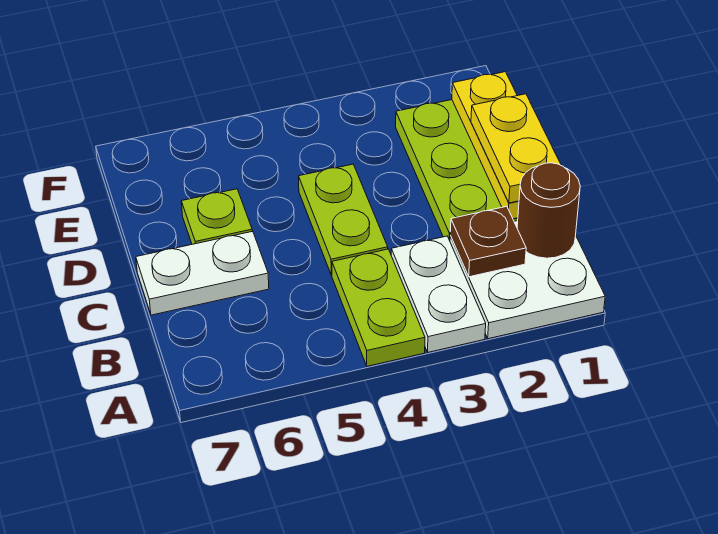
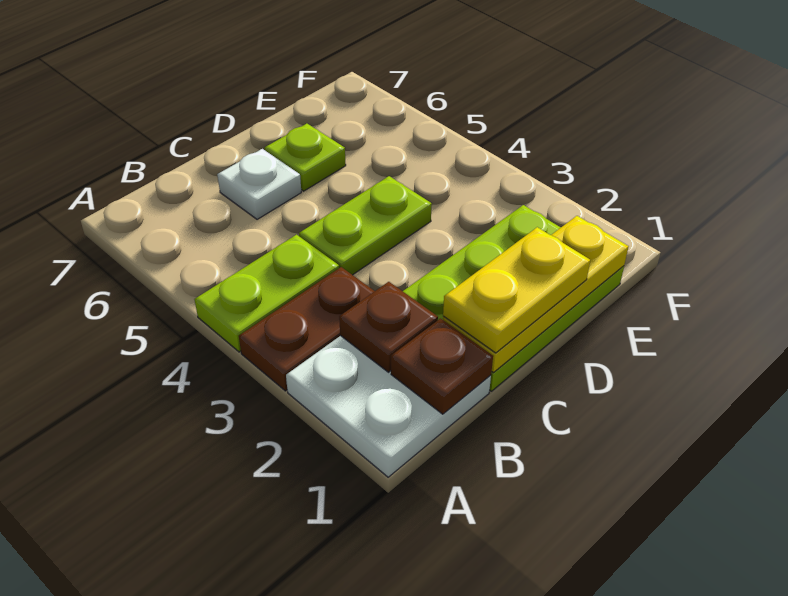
white 1x2 plate [391,236,486,352] -> brown 1x2 plate [239,267,375,391]
brown 1x1 round brick [517,163,580,258] -> brown 1x1 plate [391,318,493,414]
white 1x2 plate [136,231,269,315] -> white 1x1 plate [217,149,301,219]

